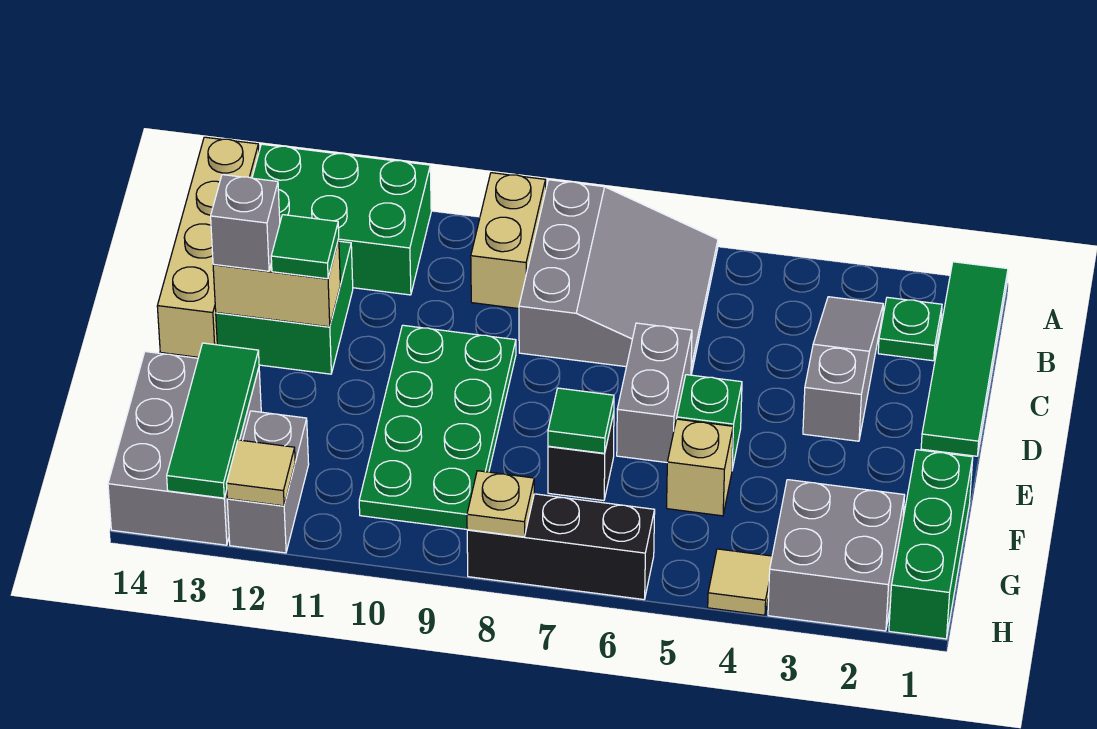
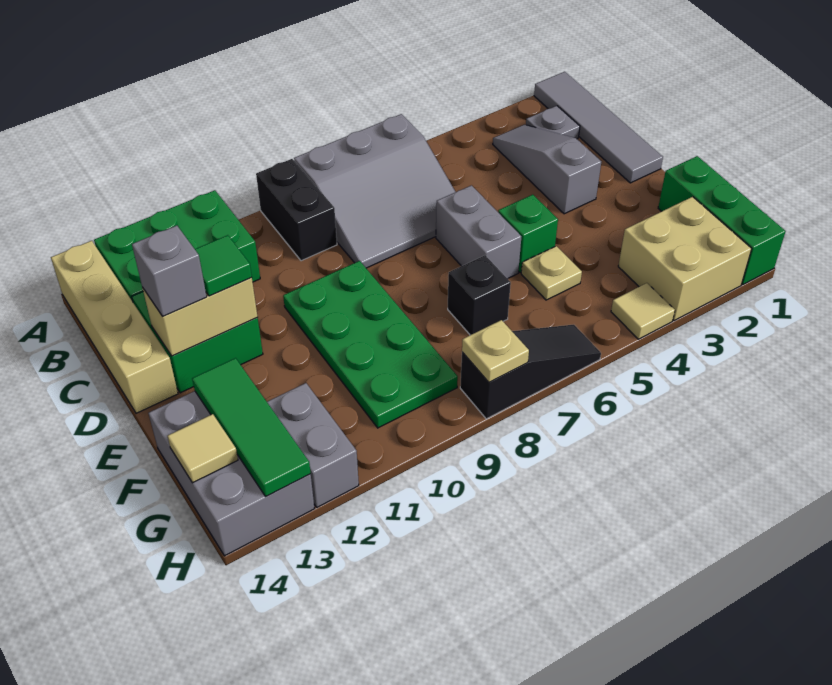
green 1x4 tile [921,262,1008,456] -> grey 1x4 tile [534,72,663,183]
grey 3x3 slope [519,180,718,374] -> grey 3x3 slope turned to [294,114,455,268]
tan 1x2 brick [471,173,546,309] -> black 1x2 brick [256,159,337,261]
green 1x1 plate [878,297,942,361] -> grey 1x1 plate [526,106,580,139]
tan 1x1 brick [667,419,733,516] -> tan 1x1 plate [521,246,582,300]
green 1x1 tile [548,388,614,453] -> none
grey 2x2 brick [768,480,905,631] -> tan 2x2 brick [618,197,751,321]
black 1x3 brick [467,494,655,600] -> black 1x3 slope [460,325,601,419]
tan 1x1 tile [226,440,295,506] -> tan 1x1 tile moved to [168,414,238,483]

